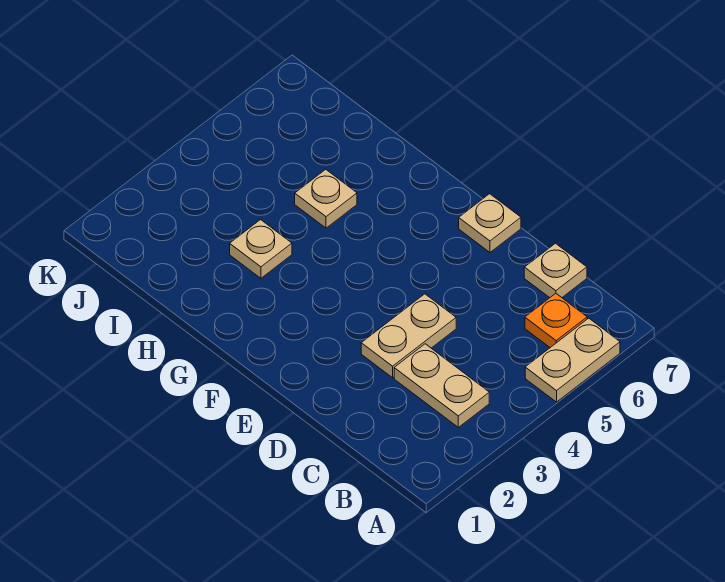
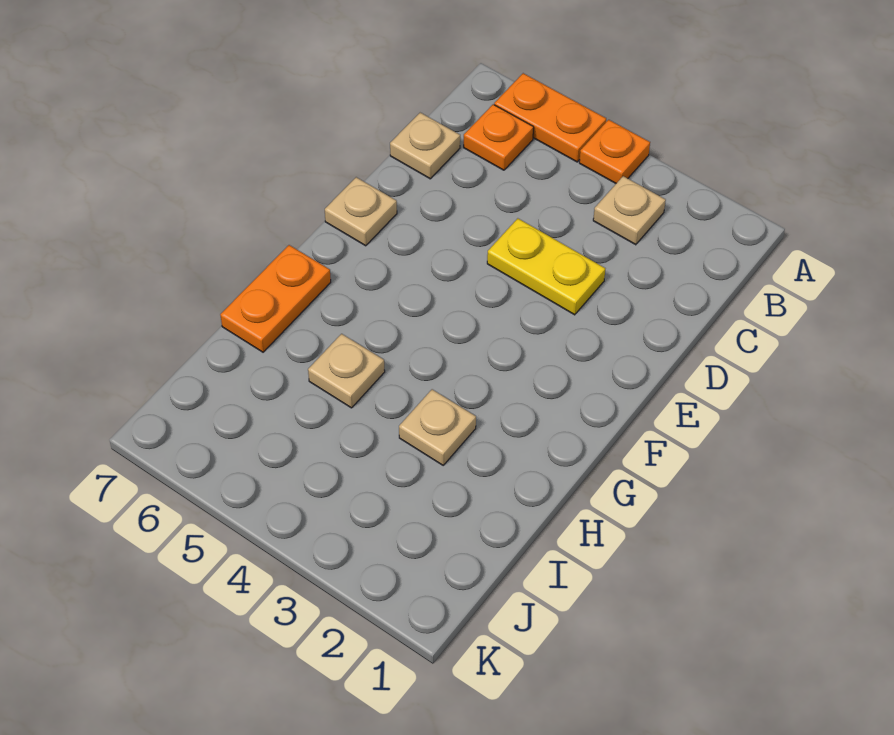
none -> orange 1x1 plate [579,120,650,183]
tan 1x2 plate [525,318,620,402] -> orange 1x2 plate [494,73,606,162]
tan 1x2 plate [394,344,489,427] -> tan 1x1 plate [593,176,666,245]
tan 1x2 plate [361,294,456,378] -> yellow 1x2 plate [487,218,605,315]
none -> orange 1x2 plate [220,245,331,352]

